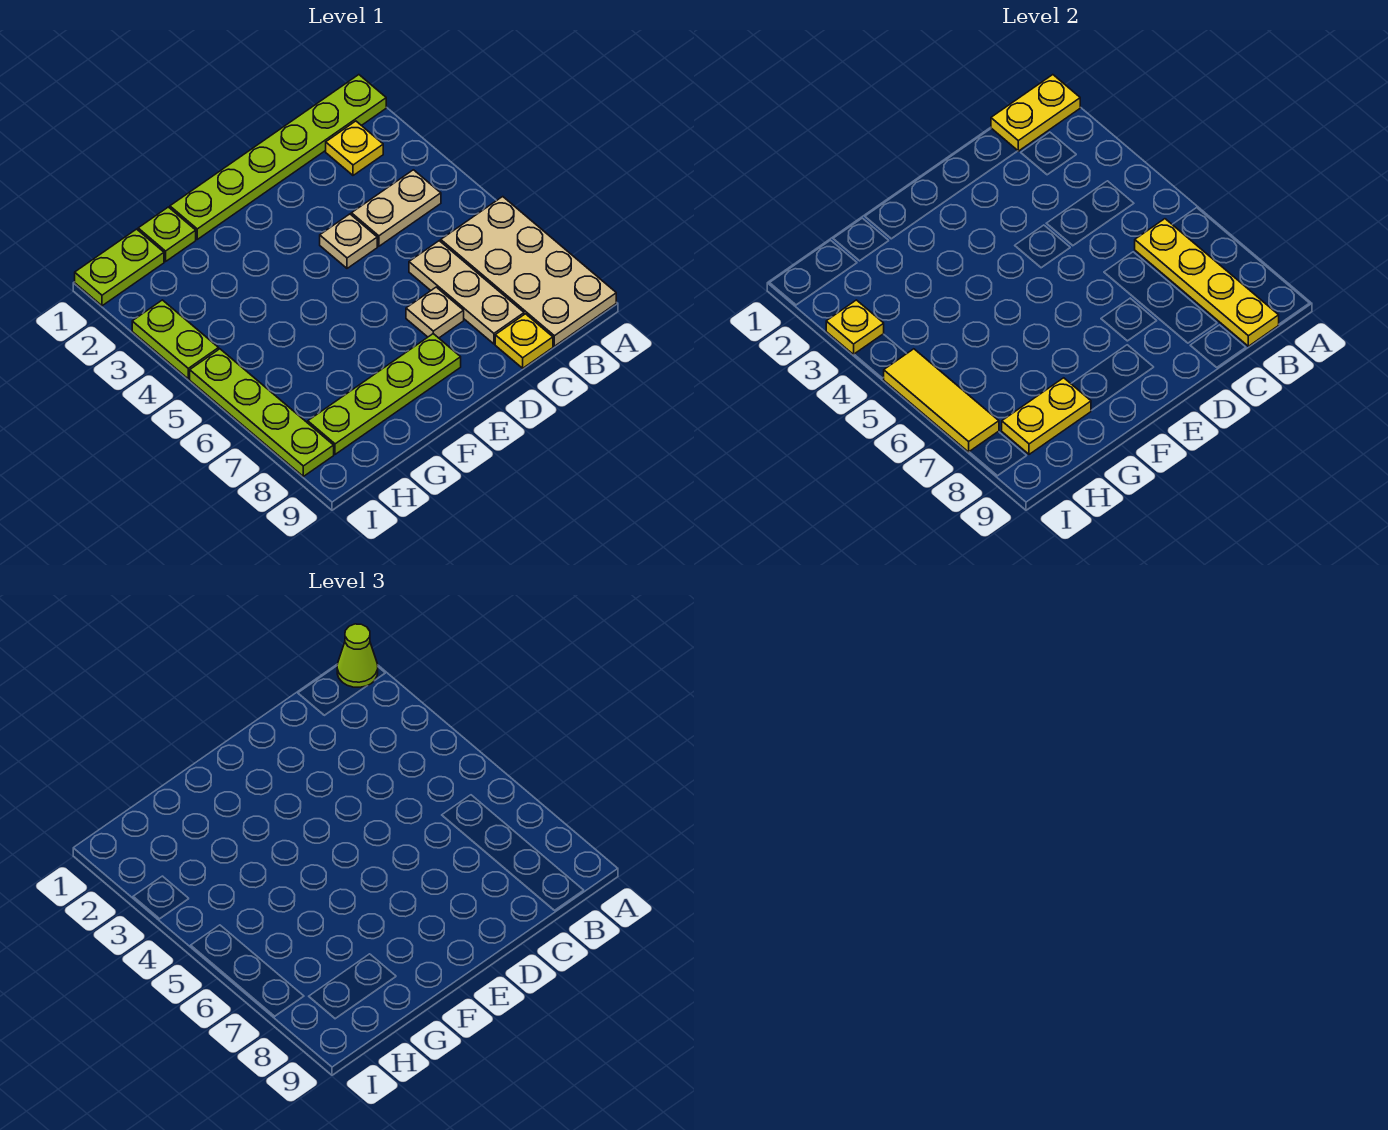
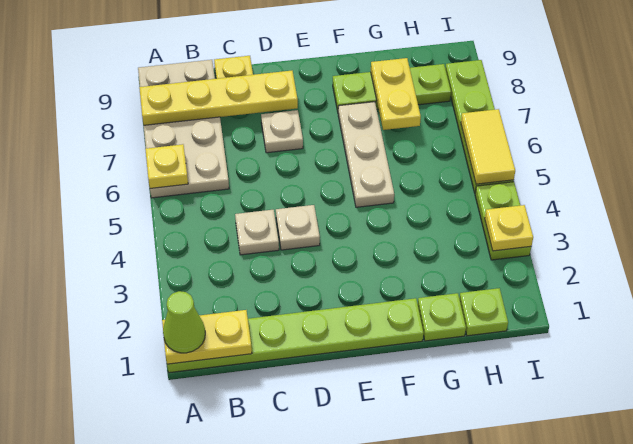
yellow 1x1 plate [326,121,383,175] -> yellow 1x1 plate moved to [145,144,188,188]
tan 1x2 plate [351,170,441,246] -> tan 1x1 plate [235,210,279,255]
yellow 1x4 plate [1135,219,1279,346] -> yellow 1x4 plate turned to [139,71,298,125]
tan 1x3 plate [409,241,524,344] -> tan 1x3 plate moved to [338,102,394,207]
lime 1x4 plate [308,334,461,454] -> lime 1x3 plate [333,64,451,111]
yellow 1x2 plate [1002,378,1091,454] -> yellow 1x2 plate turned to [371,58,421,130]
lime 1x2 plate [75,229,164,306] -> lime 1x1 plate [459,288,508,336]
yellow 1x3 tile [883,349,999,452] -> yellow 1x2 tile [461,109,515,184]

